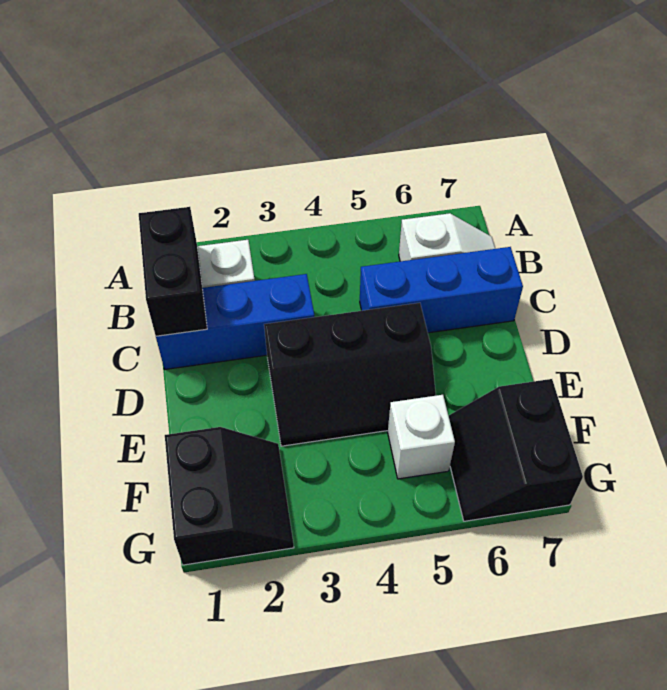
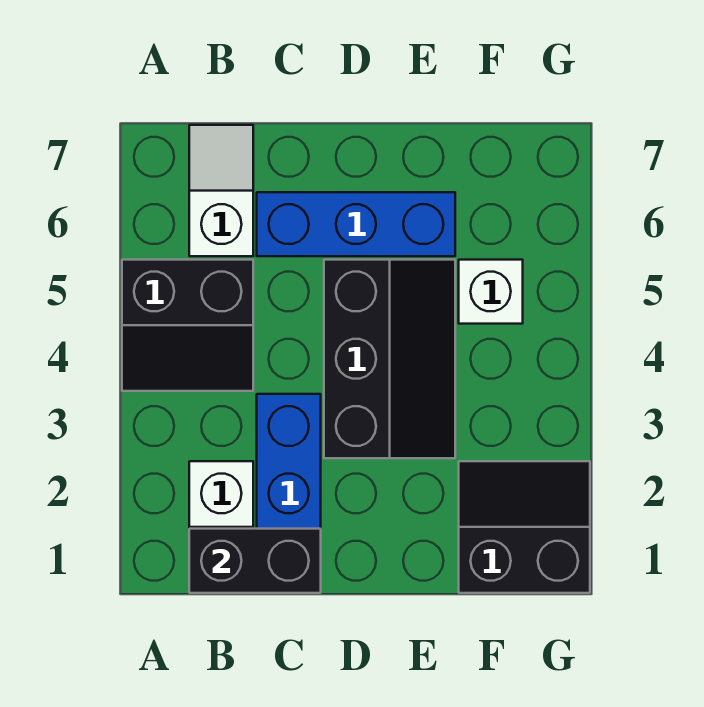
blue 1x3 brick [360,247,523,333] -> blue 1x3 brick turned to [257,192,455,256]
black 2x2 slope [449,379,583,521] -> black 2x2 slope moved to [122,260,253,391]

